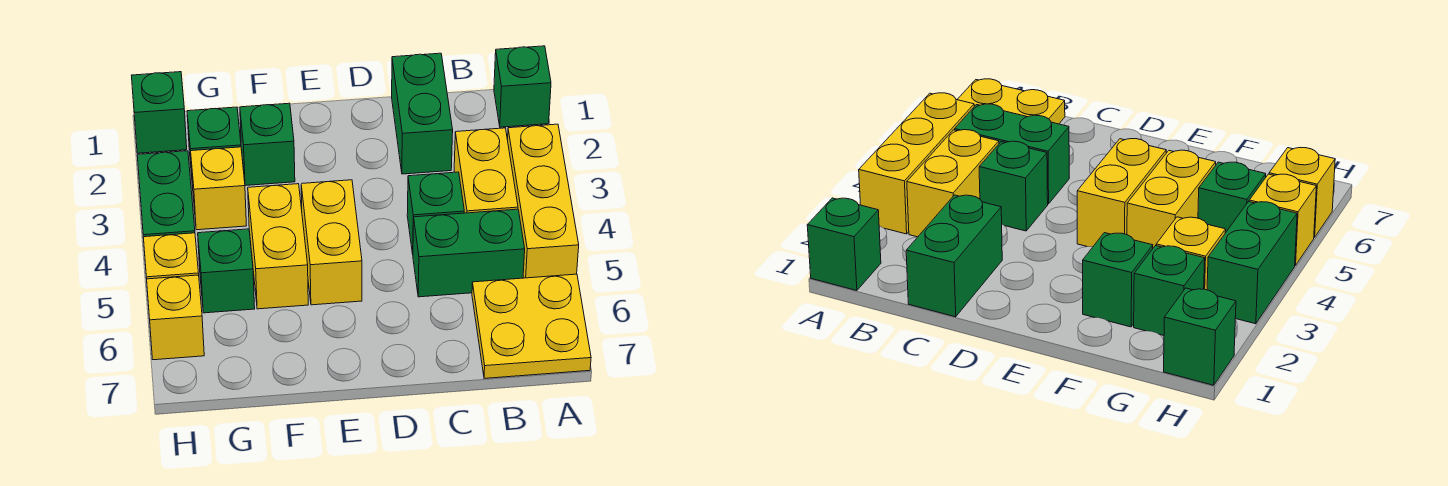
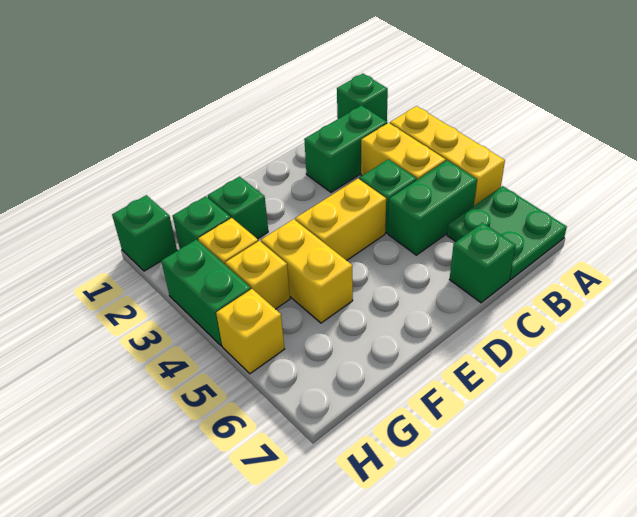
yellow 2x2 plate [472,274,591,378] -> green 2x2 plate [447,186,567,280]
green 1x2 brick [392,53,453,174] -> green 1x2 brick turned to [304,105,387,192]
yellow 1x2 brick [301,180,362,305] -> yellow 1x2 brick turned to [295,179,386,260]
green 1x1 brick [198,229,255,313] -> green 1x1 brick moved to [450,223,516,303]
yellow 1x1 brick [147,275,204,360] -> yellow 1x1 brick moved to [225,241,290,309]

